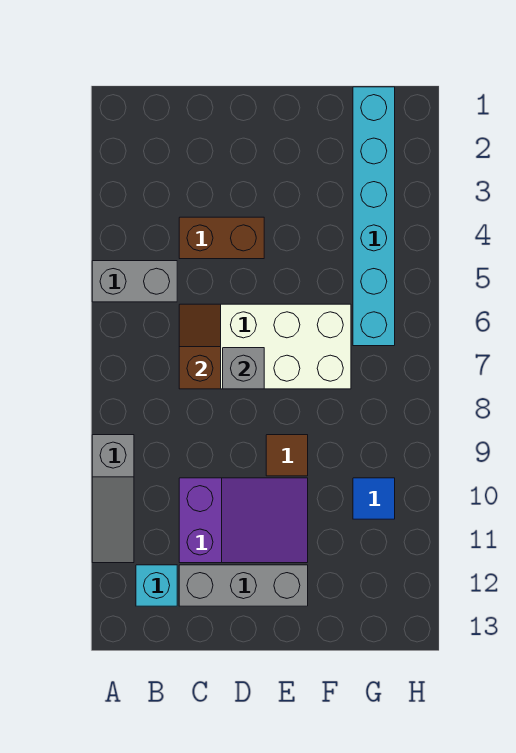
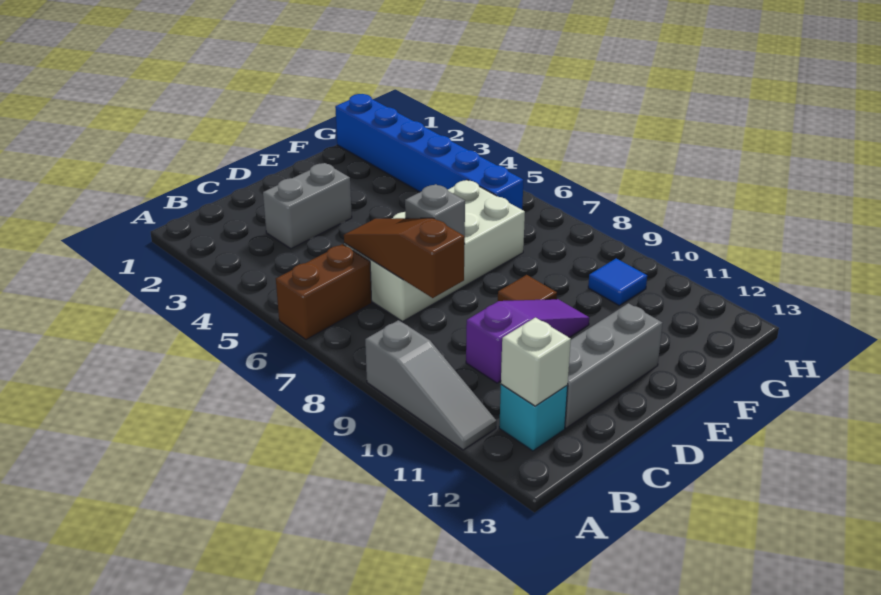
grey 1x2 brick [92,261,177,302] -> grey 1x2 brick moved to [263,163,352,249]
none -> white 1x1 brick [501,318,571,406]
brown 1x2 brick [179,217,264,259] -> brown 1x2 brick moved to [276,244,372,340]
brown 1x2 slope [179,304,221,389] -> brown 1x3 slope [344,218,465,298]
purple 2x3 slope [179,478,308,563] -> purple 1x3 slope [466,299,589,383]
cyan 1x6 brick [353,87,395,346] -> blue 1x6 brick [335,94,523,210]

